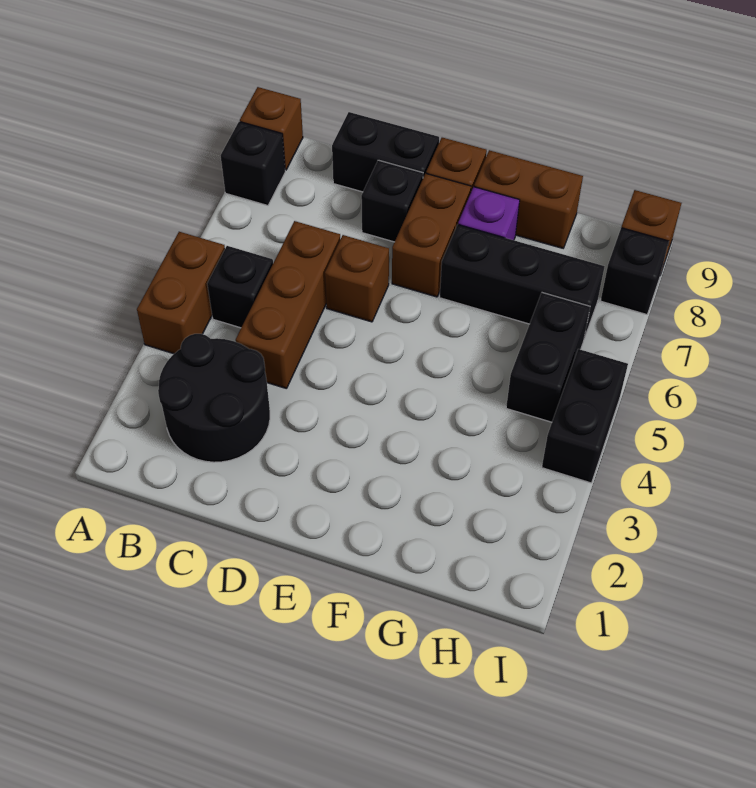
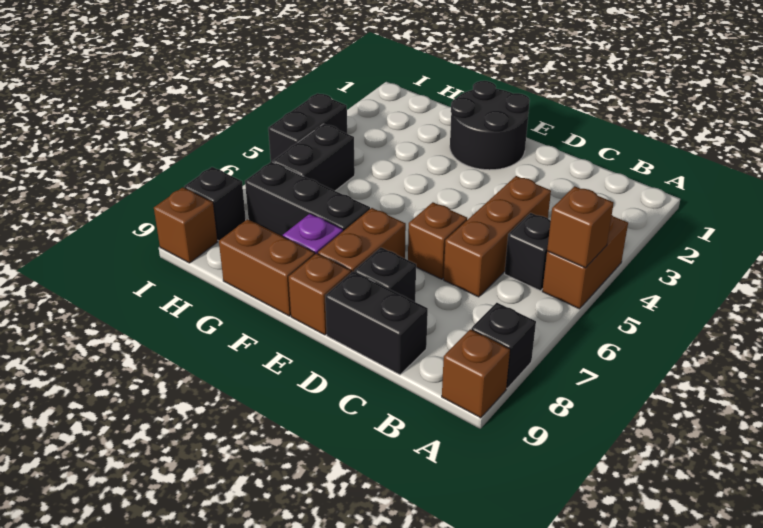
none -> brown 1x1 brick [547,186,614,268]
black 2x2 round brick [158,334,270,462] -> black 2x2 round brick moved to [450,81,530,170]

